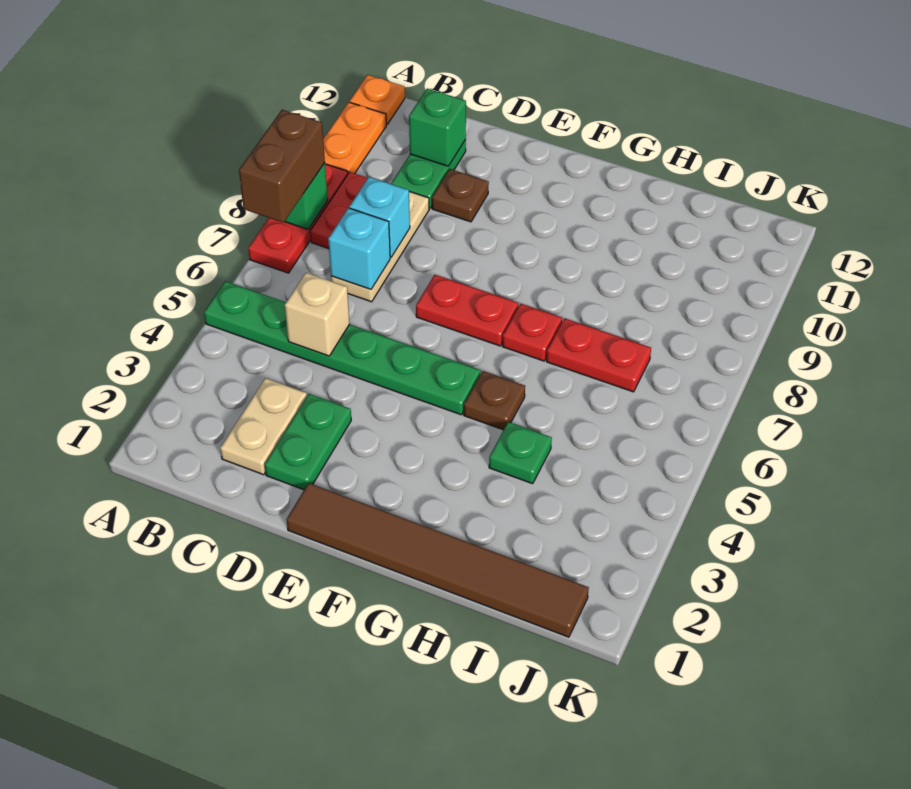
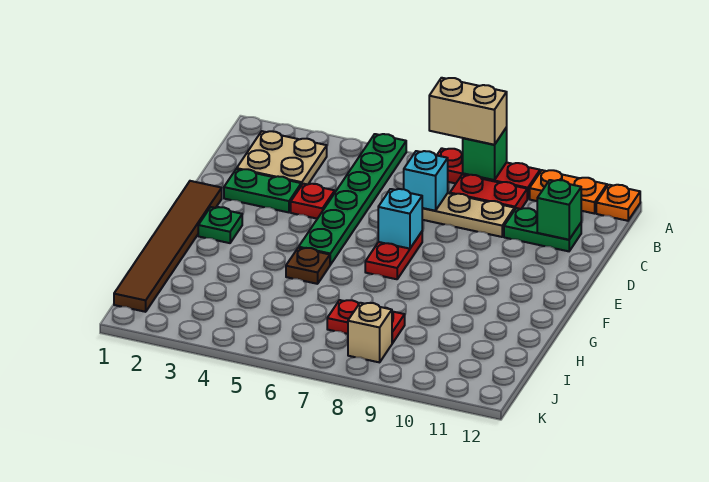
brown 1x2 brick [239,110,325,223] -> tan 1x2 brick [429,78,507,145]
tan 1x2 plate [220,378,307,475] -> tan 2x2 plate [237,131,327,185]
tan 1x1 brick [285,273,350,356] -> tan 1x1 brick moved to [348,303,392,362]
cyan 1x1 brick [349,177,410,257] -> cyan 1x1 brick moved to [378,189,422,249]
brown 1x1 plate [432,169,489,222] -> none
red 1x1 plate [502,304,562,361] -> red 1x1 plate moved to [291,184,335,219]
green 1x1 plate [489,422,552,484] -> green 1x1 plate moved to [198,207,242,243]
red 1x2 plate [546,318,651,392] -> red 1x2 plate turned to [327,300,405,343]

